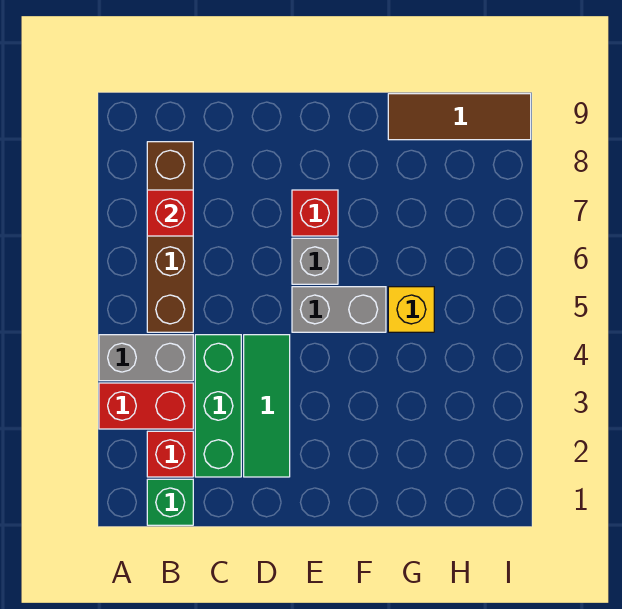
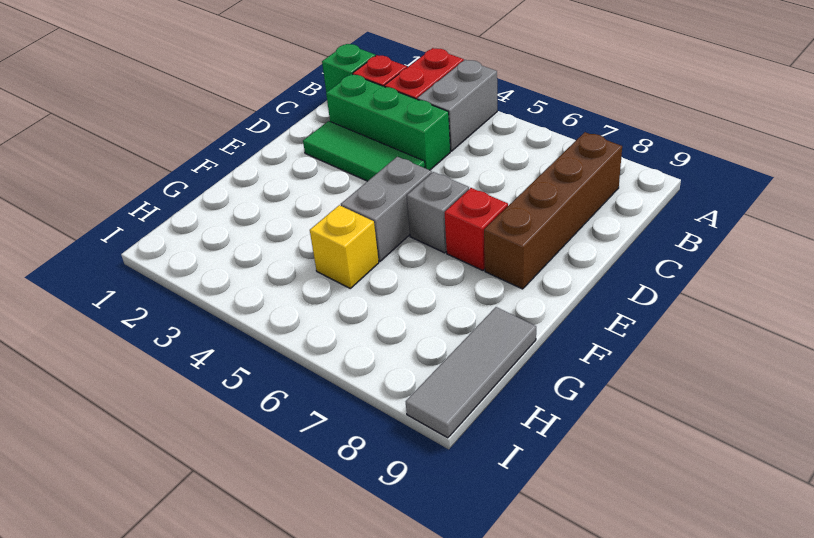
brown 1x4 brick [147,142,193,332] -> brown 1x4 brick turned to [484,132,622,289]
red 1x1 brick [147,190,193,236] -> none
brown 1x3 tile [388,94,531,140] -> grey 1x3 tile [406,307,536,438]

